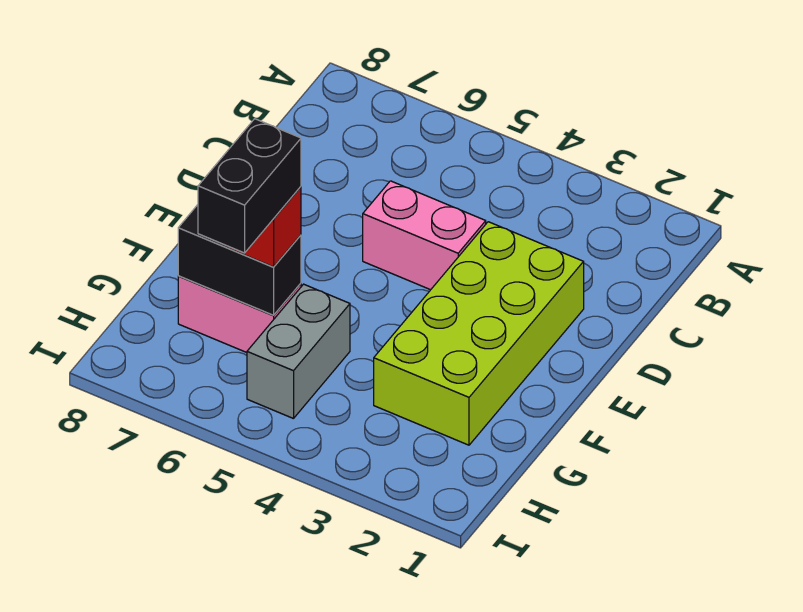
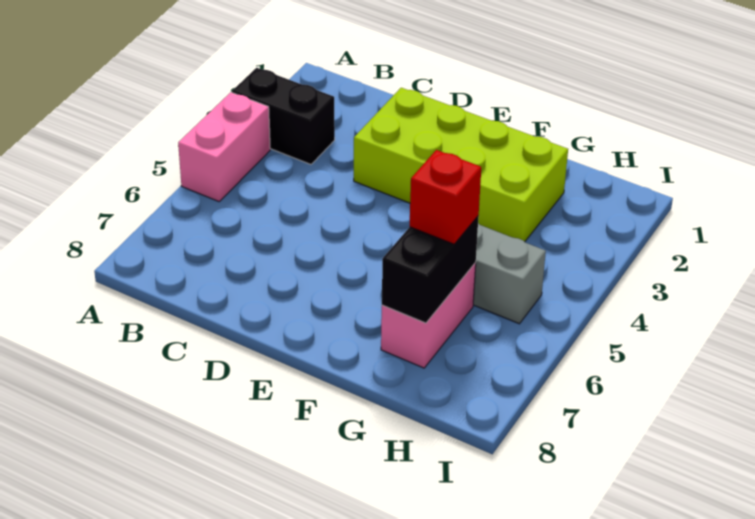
pink 1x2 brick [363,181,486,290] -> pink 1x2 brick moved to [178,92,270,201]
black 1x2 brick [198,119,301,253] -> black 1x2 brick moved to [232,68,335,164]

